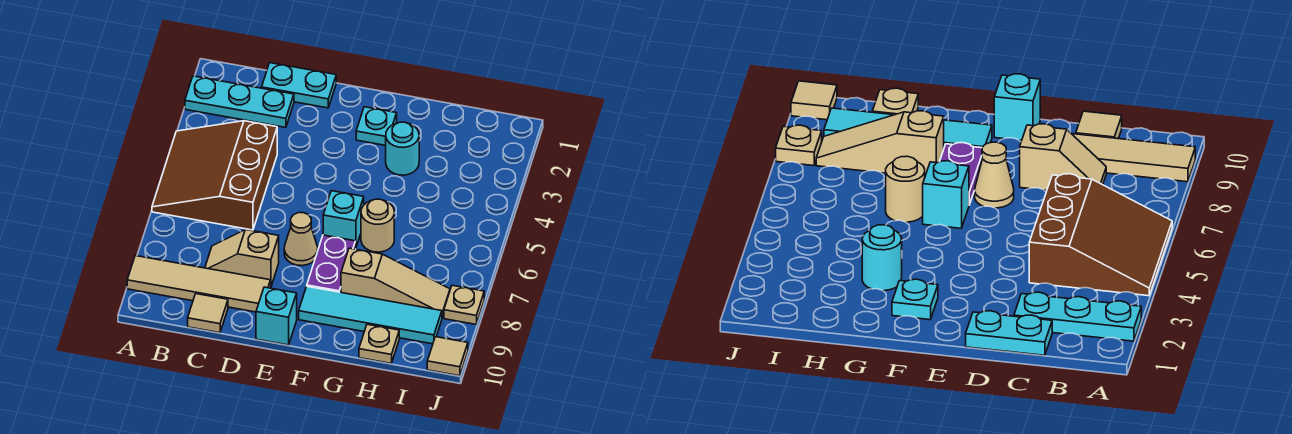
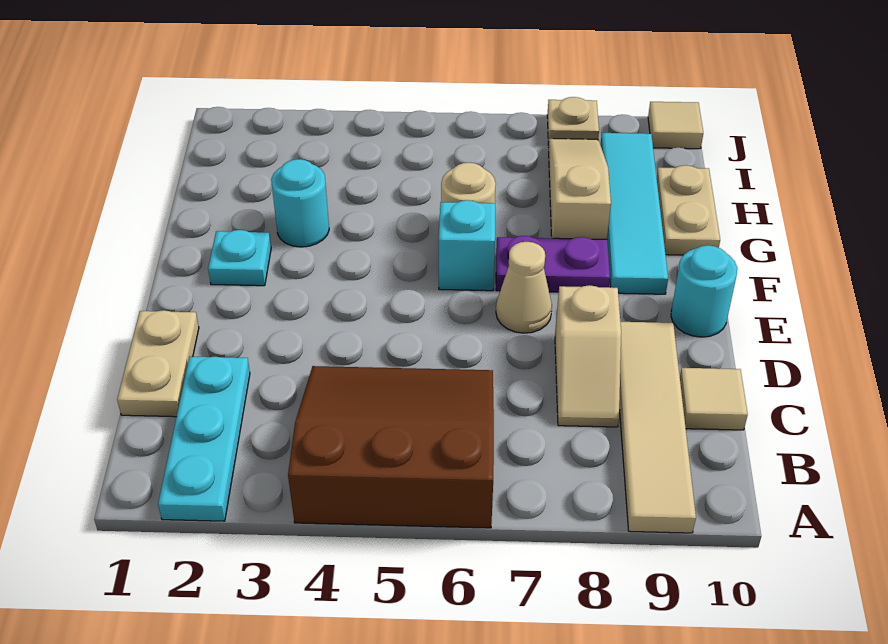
brown 3x3 slope [152,121,277,230] -> brown 3x3 slope turned to [288,366,494,528]
cyan 1x2 plate [262,63,336,108] -> tan 1x2 plate [117,310,199,417]
cyan 1x1 brick [256,287,297,345] -> cyan 1x1 round brick [671,245,737,337]
tan 1x1 plate [359,324,399,363] -> tan 1x2 plate [657,165,720,255]

